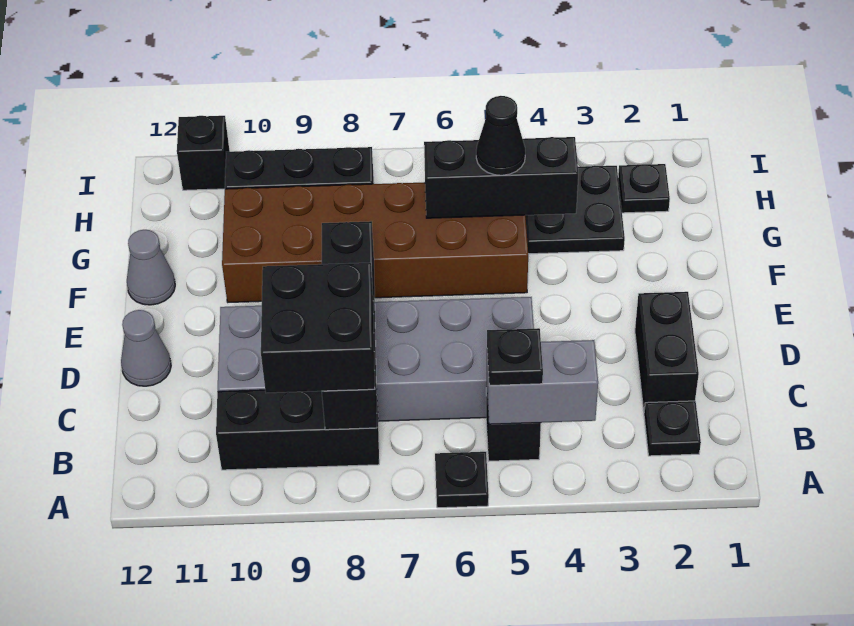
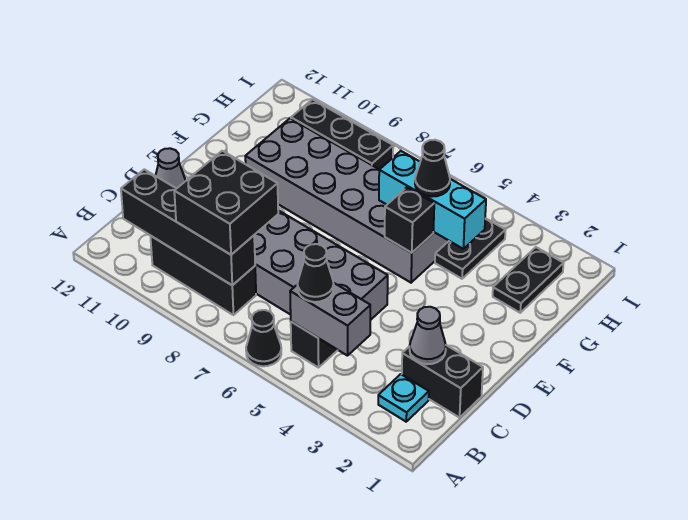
black 1x1 plate [435,452,489,508] -> black 1x1 cone [246,310,281,366]
black 1x1 plate [644,401,701,456] -> cyan 1x1 plate [378,374,429,422]
black 1x1 plate [487,328,543,386] -> black 1x1 cone [297,244,334,302]
black 1x4 brick [322,221,377,430] -> black 1x4 brick turned to [121,169,255,285]
black 1x2 brick [635,292,699,410] -> black 1x2 brick turned to [402,345,483,418]
brown 2x6 brick [222,182,528,302] -> grey 2x6 brick [245,118,449,283]
grey 1x1 cone [127,230,175,305] -> grey 1x1 cone moved to [410,307,446,364]
black 2x2 plate [525,166,625,254] -> black 1x2 plate [435,218,505,279]
black 1x3 brick [424,137,578,218] -> cyan 1x3 brick [379,151,486,249]
black 1x1 plate [618,164,670,213] -> black 1x2 plate [493,247,564,313]
black 1x1 brick [177,116,230,190] -> black 1x1 brick moved to [385,187,434,253]

